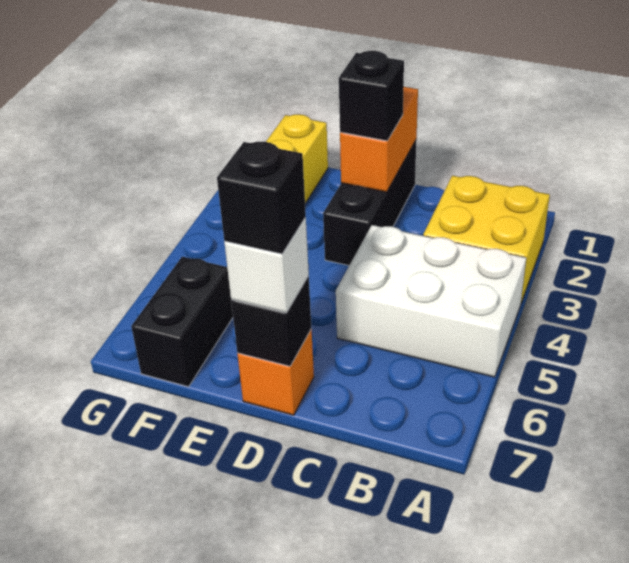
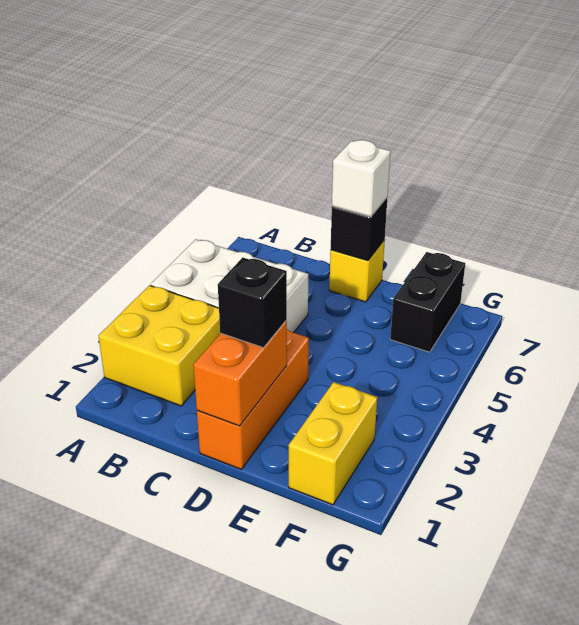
black 1x3 brick [323,141,416,265] -> orange 1x3 brick [197,329,309,469]
orange 1x1 brick [237,329,314,415] -> yellow 1x1 brick [329,240,385,302]
black 1x1 brick [217,142,306,254] -> none

